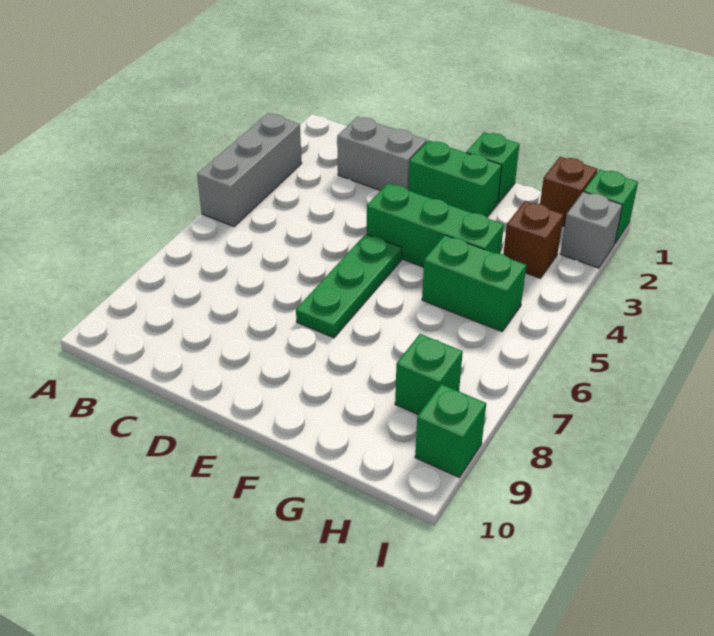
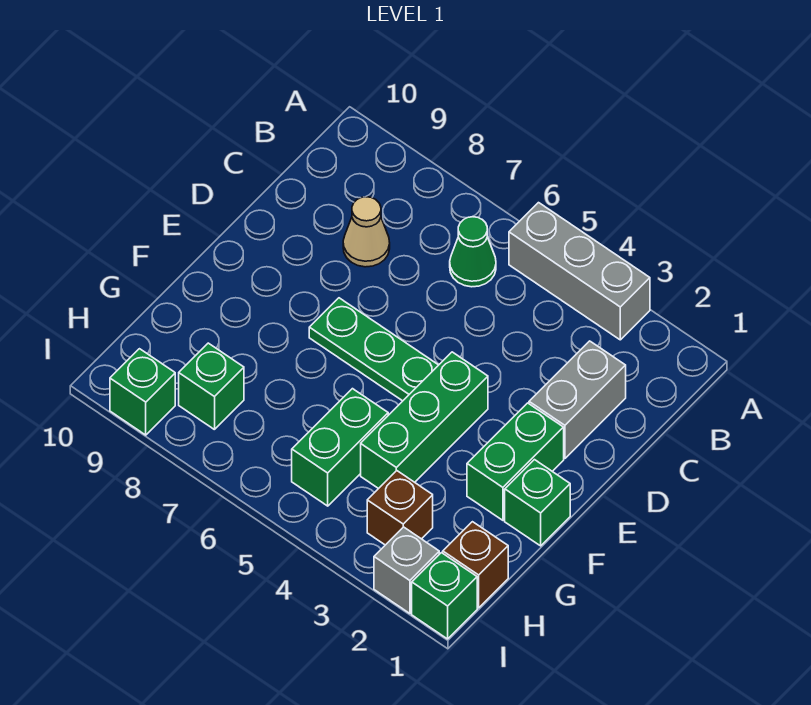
none -> green 1x1 cone [450,217,496,287]
none -> tan 1x1 cone [343,197,390,267]

